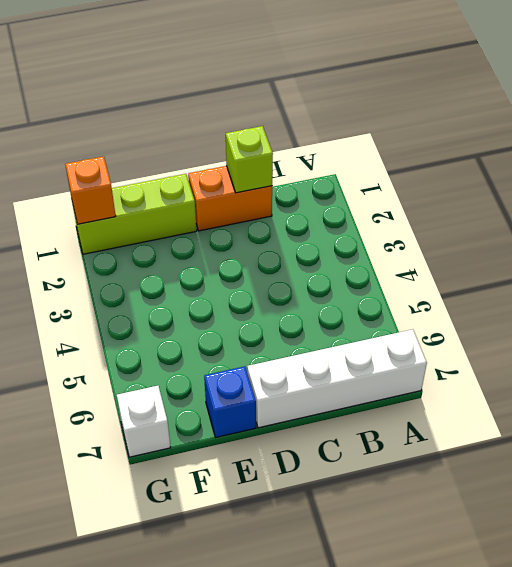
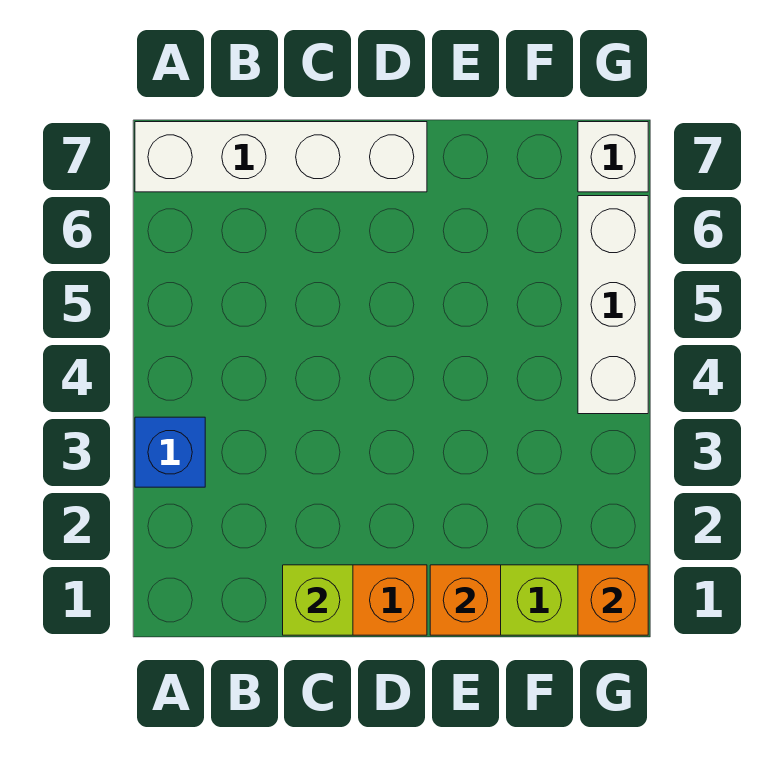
none -> orange 1x1 brick [430,565,501,635]
blue 1x1 brick [204,366,256,437] -> blue 1x1 brick moved to [135,417,205,487]
none -> white 1x3 brick [578,196,648,414]

